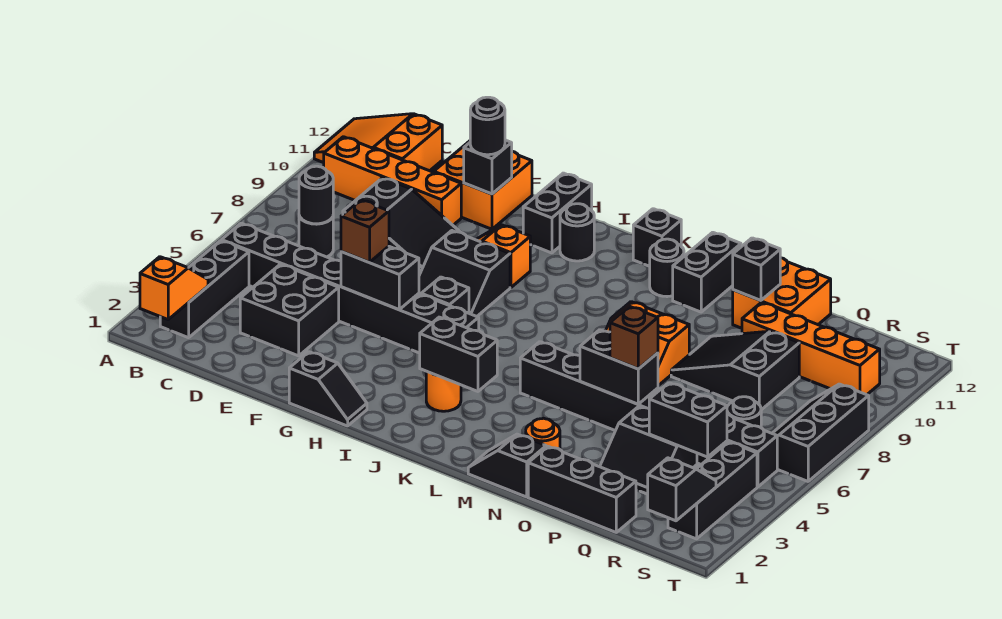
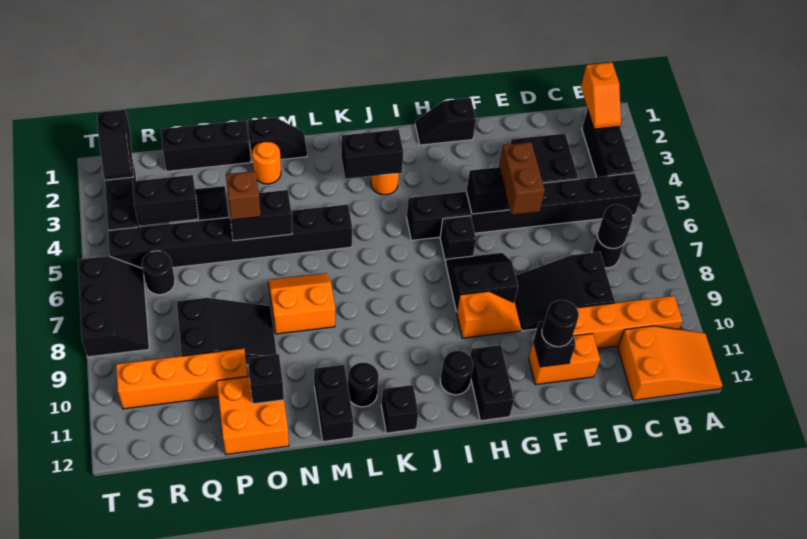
orange 2x2 brick [434,141,532,229] -> orange 1x2 brick [529,334,600,385]
brown 1x1 brick [341,200,389,262] -> brown 1x2 brick [499,142,545,215]

